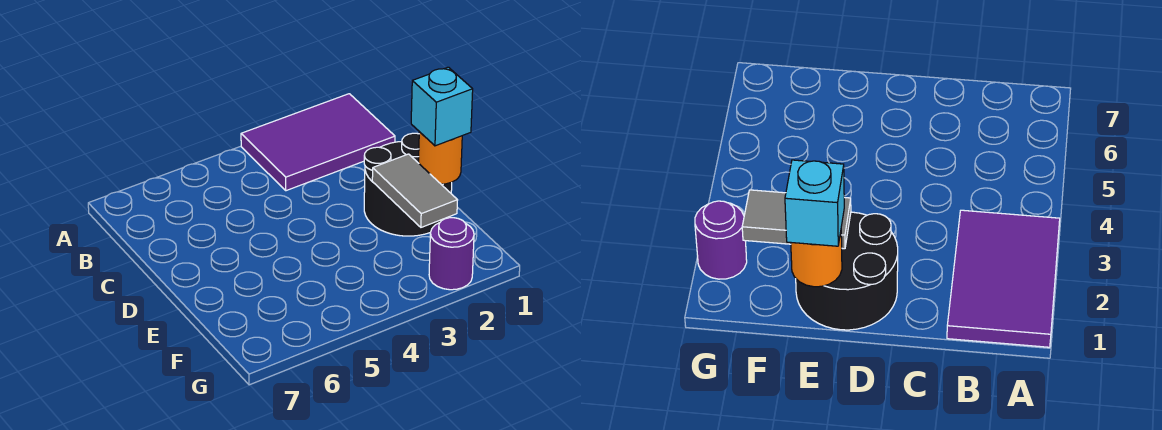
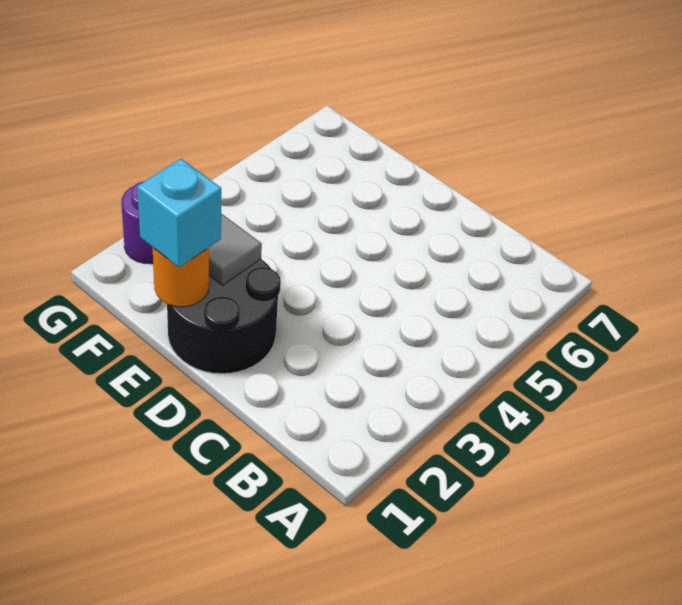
purple 2x3 tile [241,94,395,191] -> none

